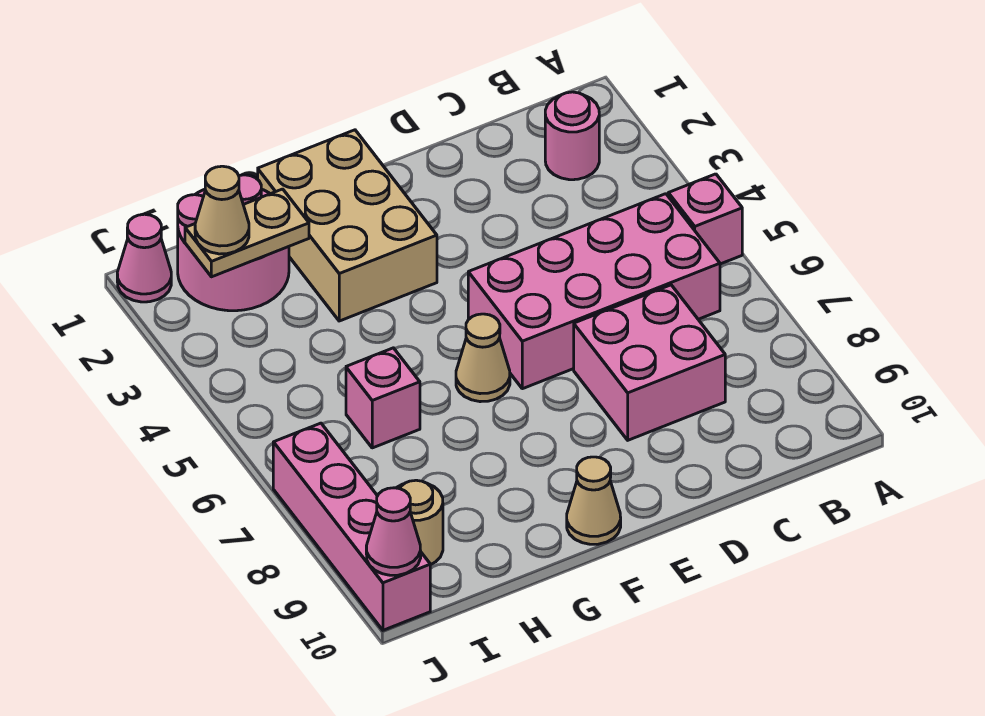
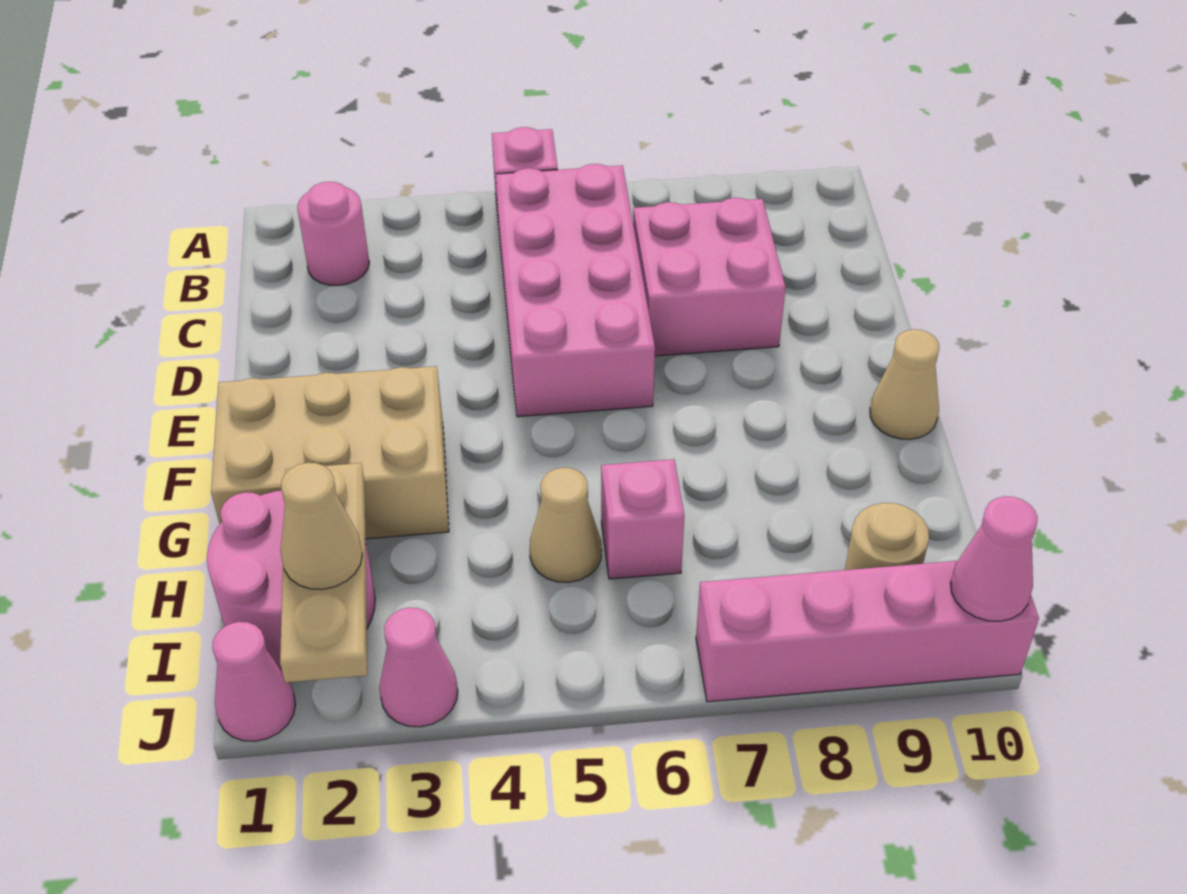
tan 1x1 cone [456,314,510,402] -> tan 1x1 cone moved to [530,468,602,582]
tan 1x2 plate [185,189,309,277] -> tan 1x3 plate [280,463,367,682]
none -> pink 1x1 cone [379,608,458,727]

